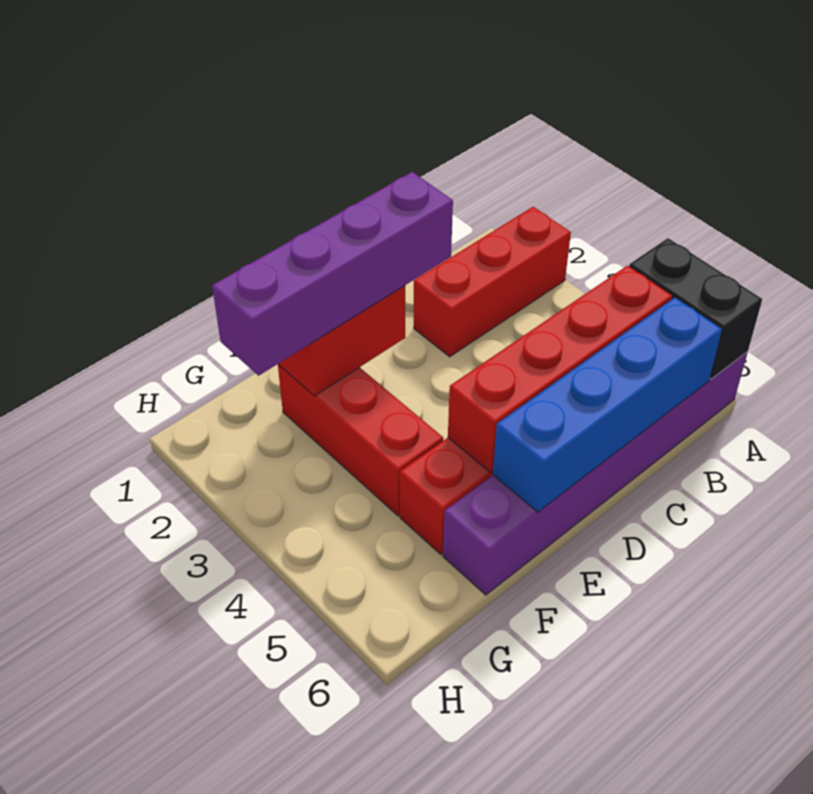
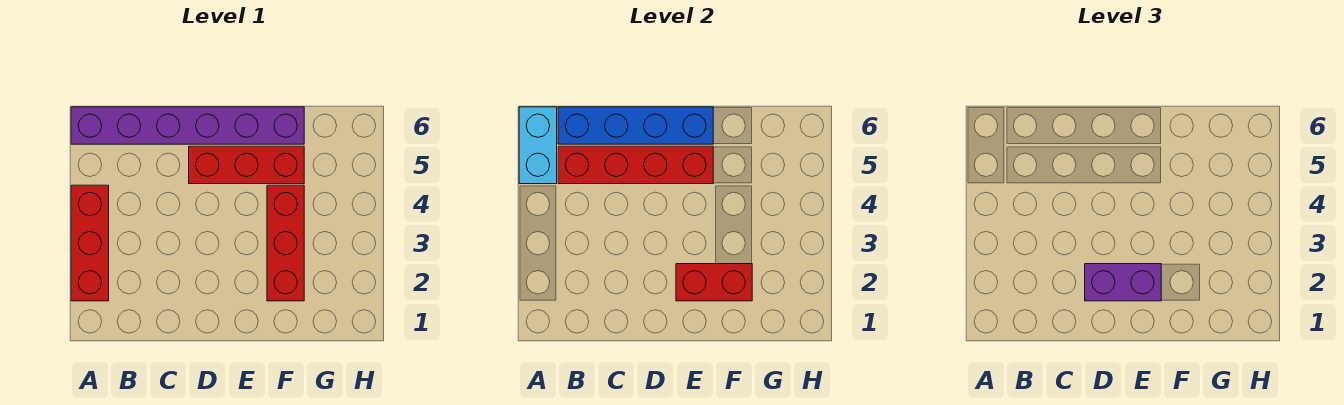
red 1x3 brick [414,207,571,357] -> red 1x3 brick turned to [71,185,109,301]
black 1x2 brick [629,238,762,379] -> cyan 1x2 brick [519,107,557,184]
purple 1x4 brick [212,172,453,376] -> purple 1x2 brick [1085,264,1161,301]

